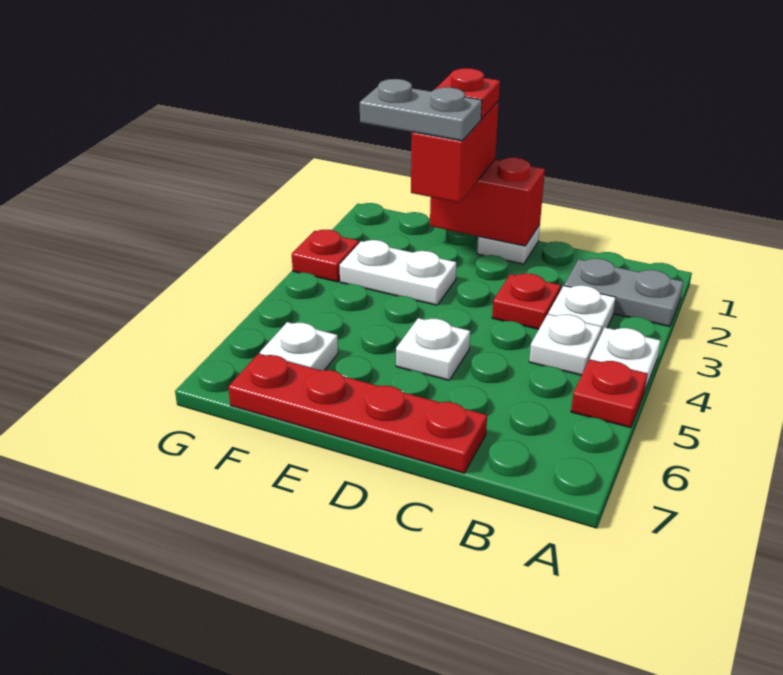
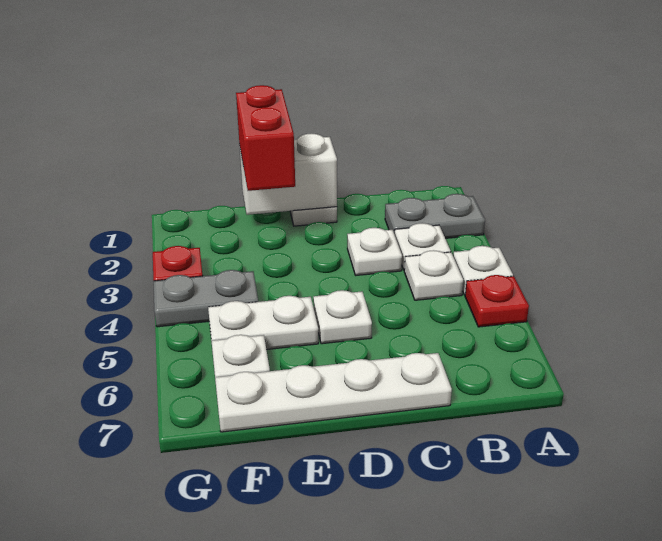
red 1x1 plate [492,273,561,329] -> white 1x1 plate [347,228,402,275]
red 1x4 plate [228,354,487,473] -> white 1x4 plate [215,353,452,432]
red 1x2 brick [430,157,545,246] -> white 1x2 brick [240,133,337,215]
red 1x1 plate [435,68,500,119] -> none
grey 1x2 plate [360,79,482,141] -> grey 1x2 plate moved to [153,270,258,327]
white 1x2 plate [340,240,457,305] -> white 1x2 plate moved to [208,296,318,350]

